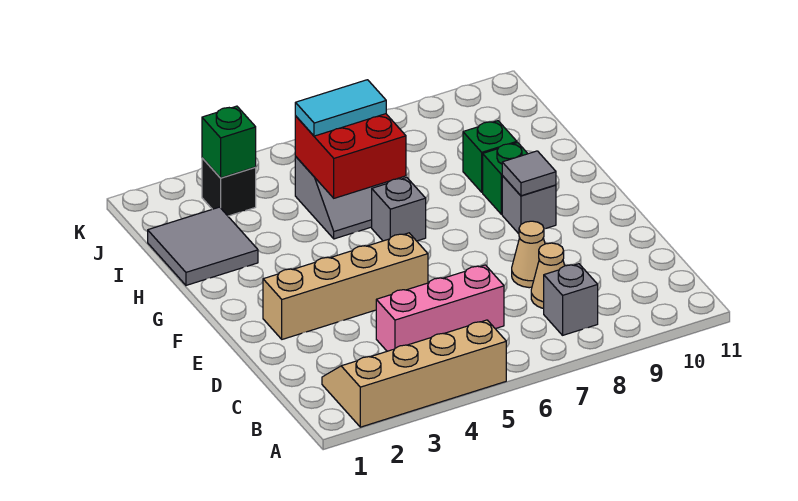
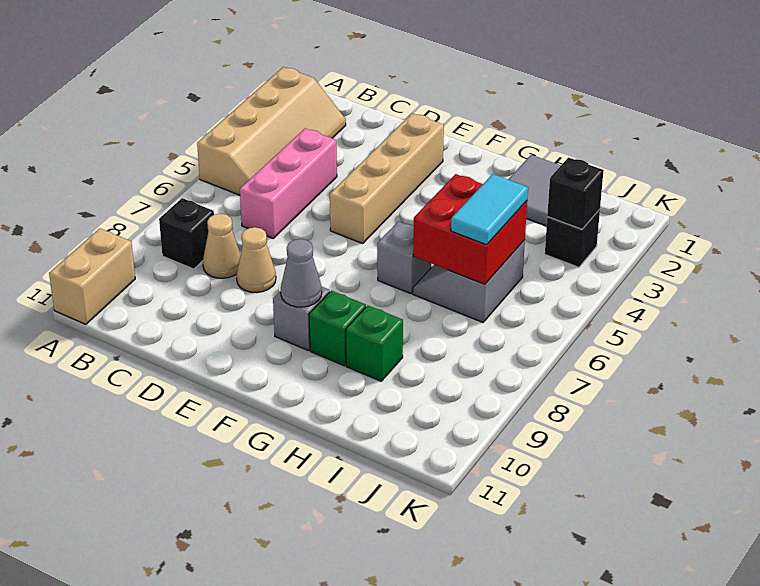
none -> tan 1x2 brick [49,229,135,324]
grey 1x1 brick [544,264,598,335] -> black 1x1 brick [159,198,214,269]
grey 1x1 tile [502,151,556,196] -> grey 1x1 cone [281,239,322,307]
green 1x1 brick [202,106,256,178] -> black 1x1 brick [547,157,604,229]

